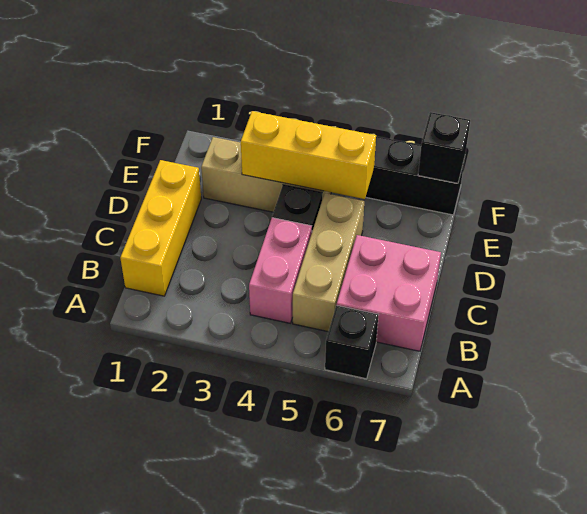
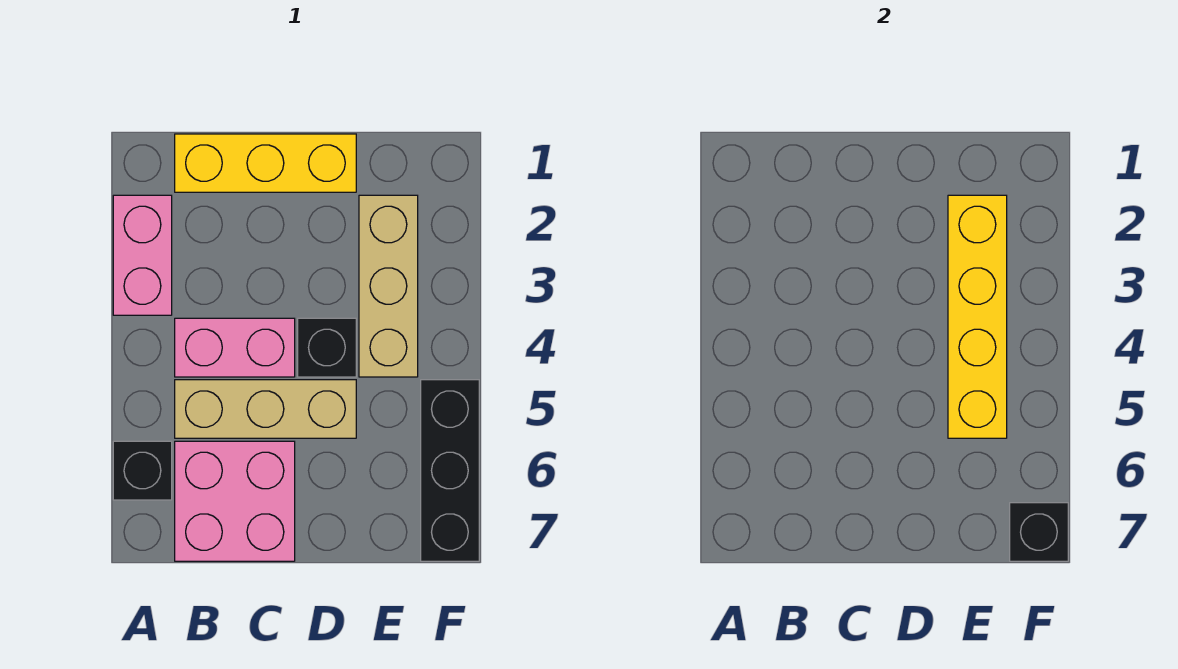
none -> pink 1x2 brick [113,195,172,315]
yellow 1x3 brick [241,111,376,199] -> yellow 1x4 brick [948,195,1007,438]

